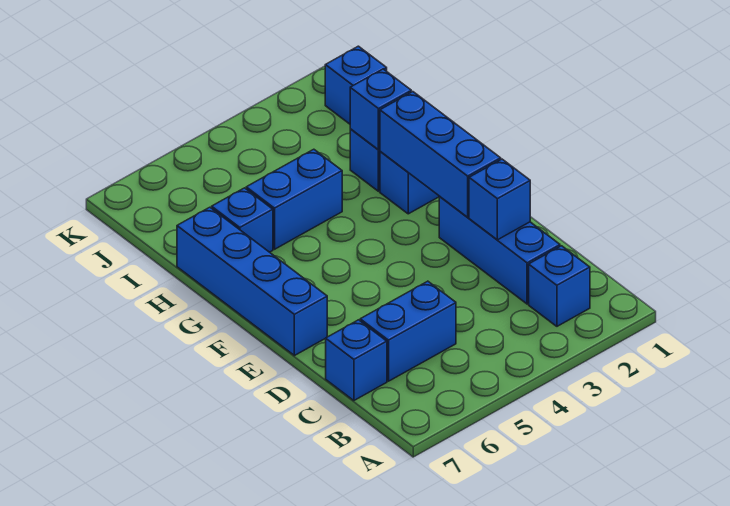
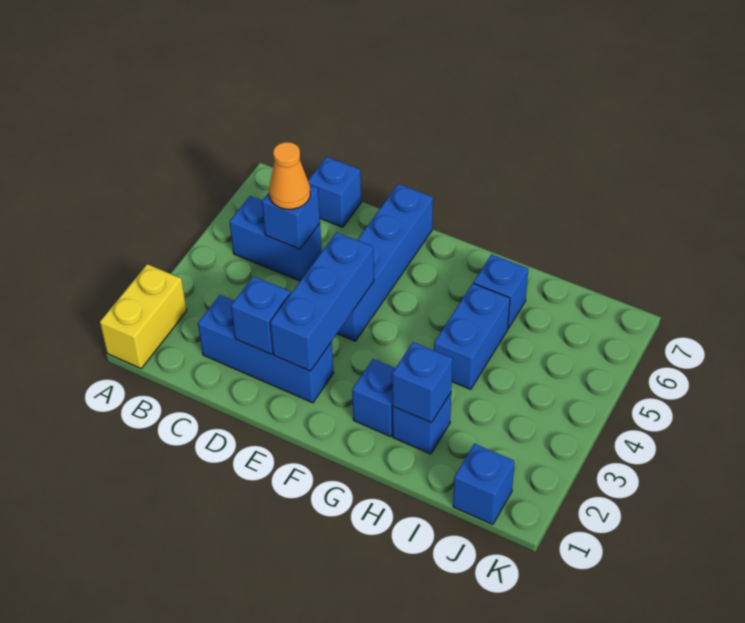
none -> yellow 1x2 brick [100,264,187,368]
blue 1x1 brick [529,246,590,326] -> blue 1x1 brick moved to [262,185,320,249]
blue 1x2 brick [360,281,456,381] -> blue 1x2 brick turned to [229,196,322,281]
none -> orange 1x1 cone [269,142,310,209]
blue 1x3 brick [380,92,501,217] -> blue 1x3 brick turned to [270,232,374,371]
blue 1x4 brick [177,207,327,356] -> blue 1x4 brick turned to [337,184,433,341]

